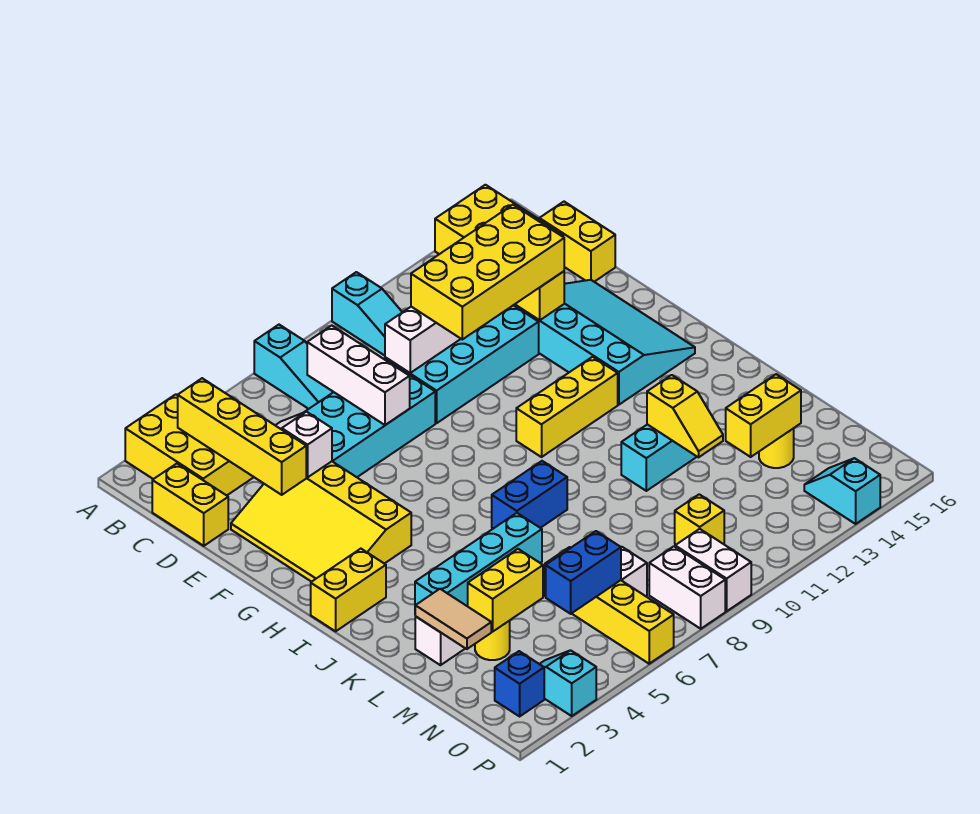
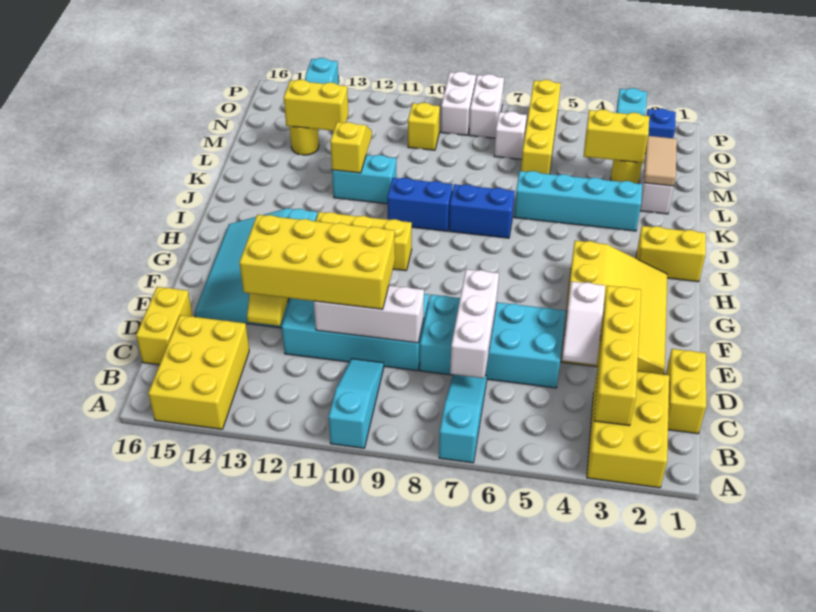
blue 1x2 brick [546,531,621,614] -> blue 1x2 brick moved to [387,178,453,231]

